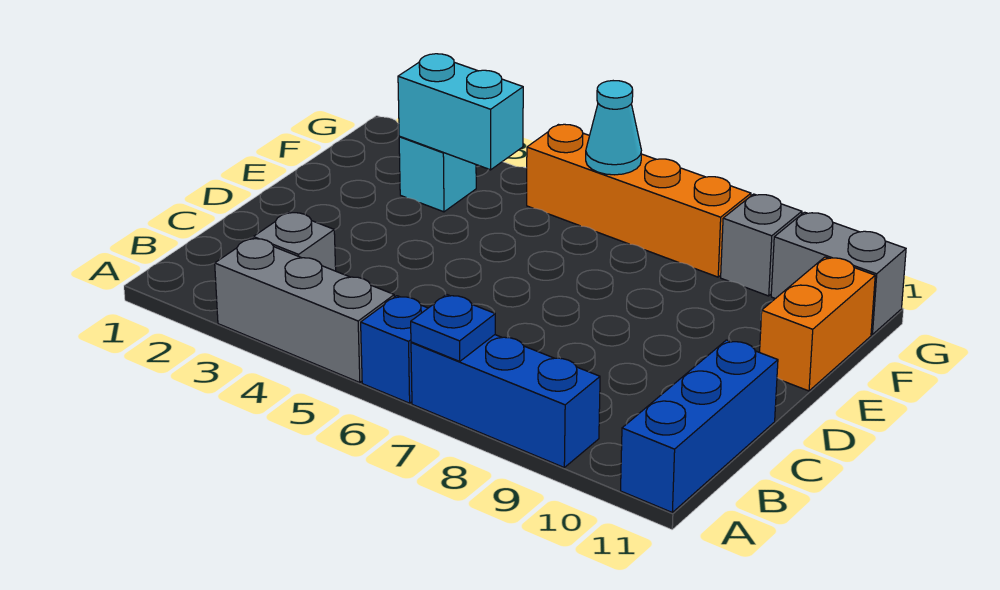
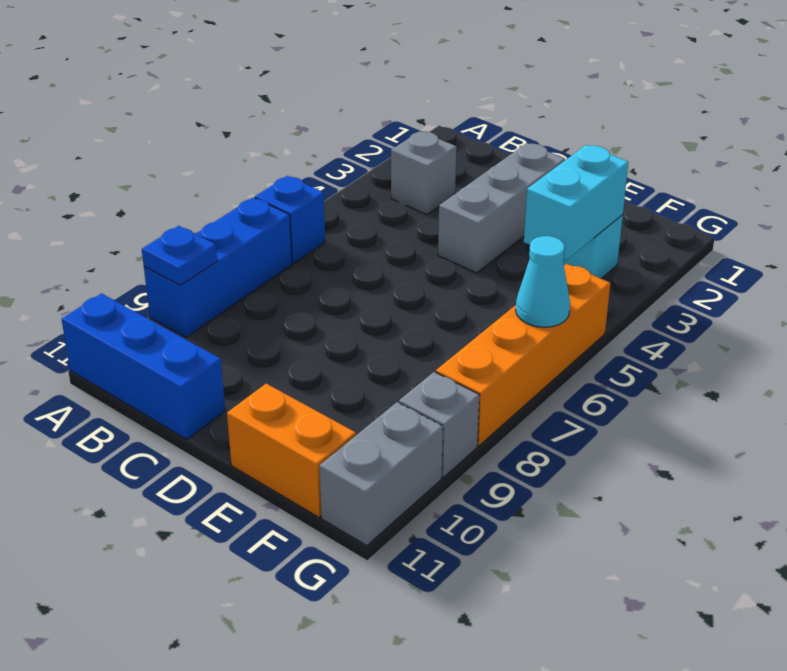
grey 1x3 brick [215,238,394,383] -> grey 1x3 brick moved to [438,143,565,273]
blue 1x1 plate [411,294,495,361] -> blue 1x1 plate moved to [142,226,217,285]

